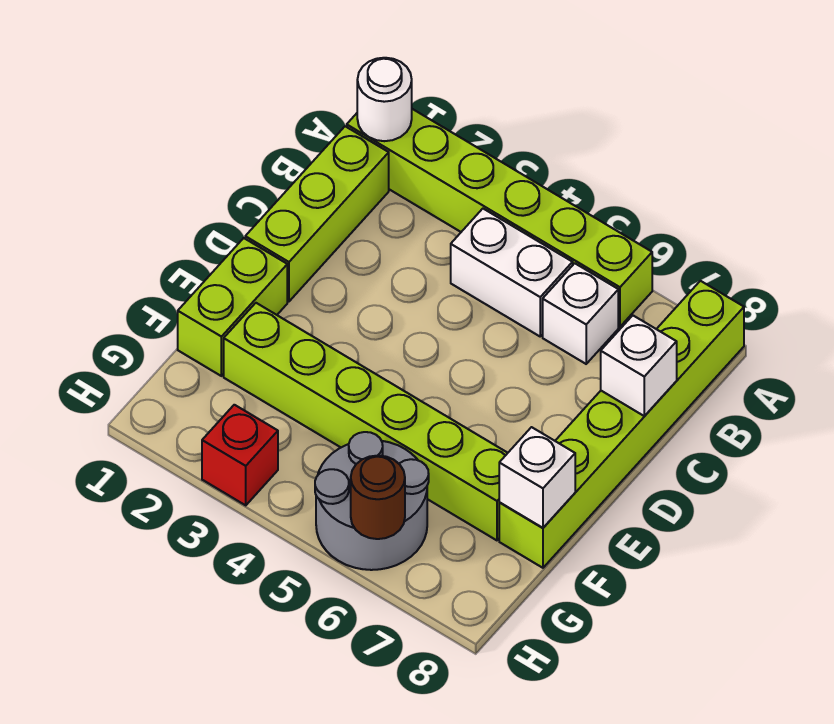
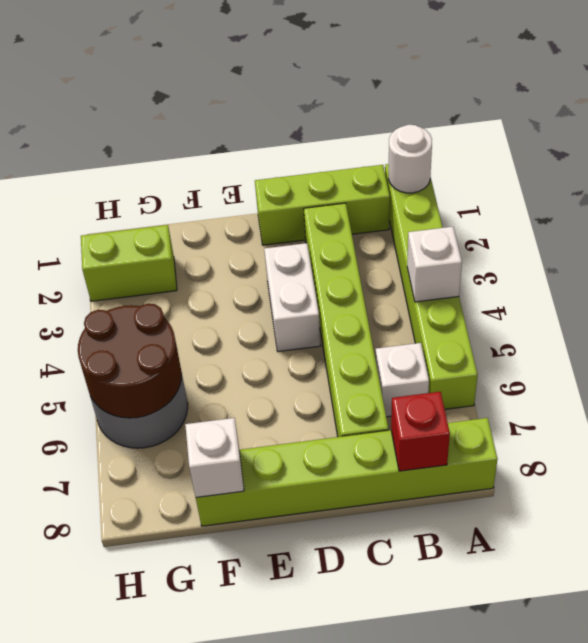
white 1x2 brick [451,209,573,336] -> white 1x2 brick moved to [264,243,321,352]
white 1x1 brick [601,316,677,416] -> white 1x1 brick moved to [407,227,462,302]
lime 1x2 brick [178,238,287,376] -> lime 1x2 brick moved to [81,225,177,301]
lime 1x6 brick [224,303,507,540] -> lime 1x6 brick moved to [304,203,388,437]
red 1x1 brick [202,405,278,505] -> red 1x1 brick moved to [391,392,450,471]
brown 1x1 round brick [351,456,405,539] -> brown 2x2 round brick [78,304,182,418]

